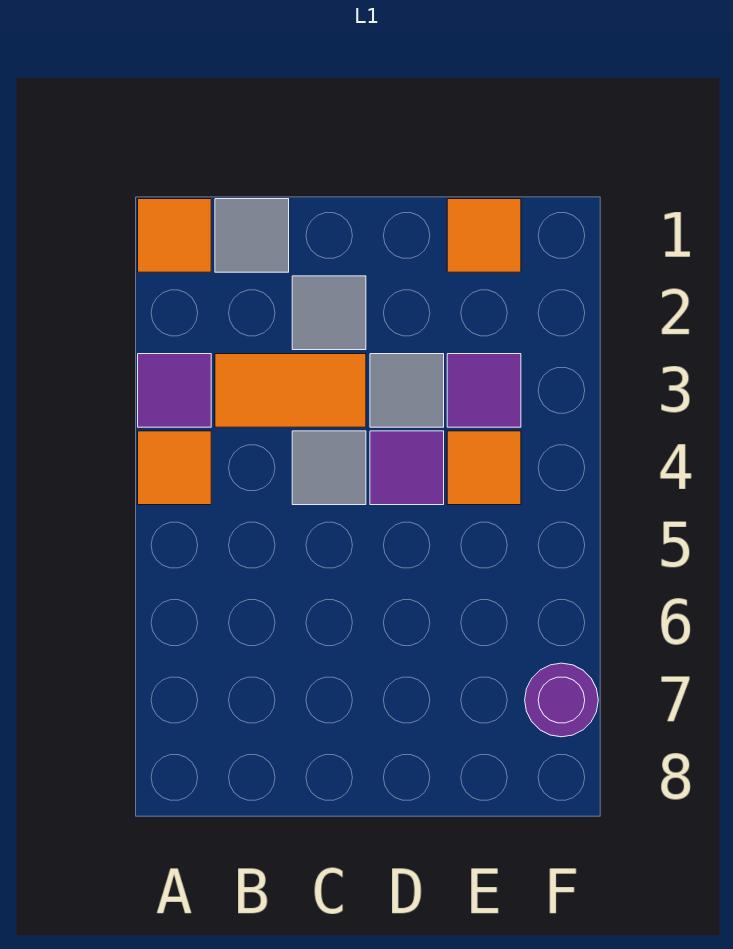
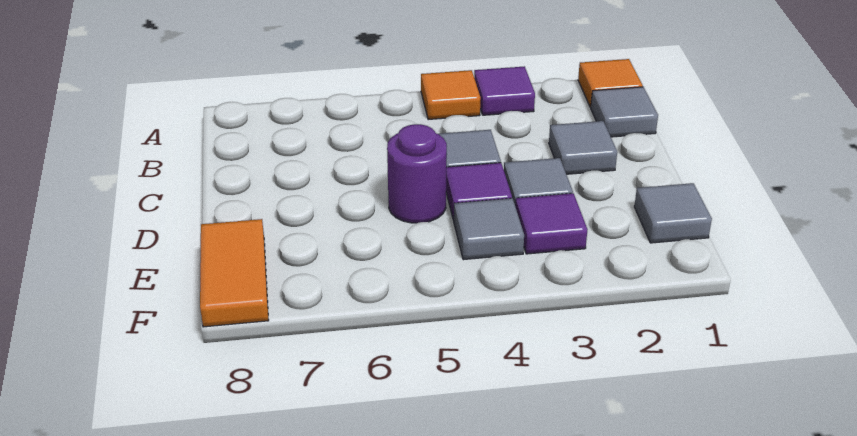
orange 1x2 tile [215,354,366,427] -> orange 1x2 tile moved to [200,219,269,327]
orange 1x1 tile [447,199,521,272] -> grey 1x1 tile [634,183,712,243]
orange 1x1 tile [447,431,521,505] -> grey 1x1 tile [454,198,524,260]
purple 1x1 round brick [525,663,598,737] -> purple 1x1 round brick moved to [387,124,447,223]

